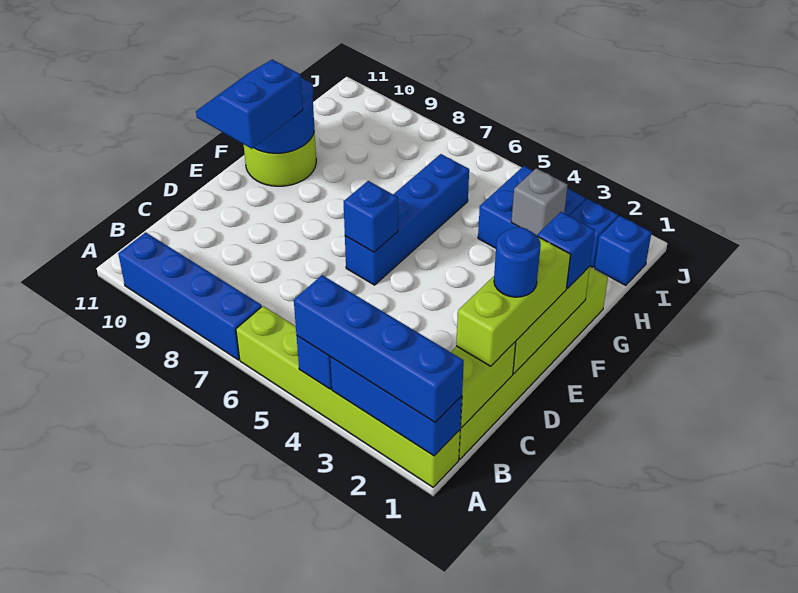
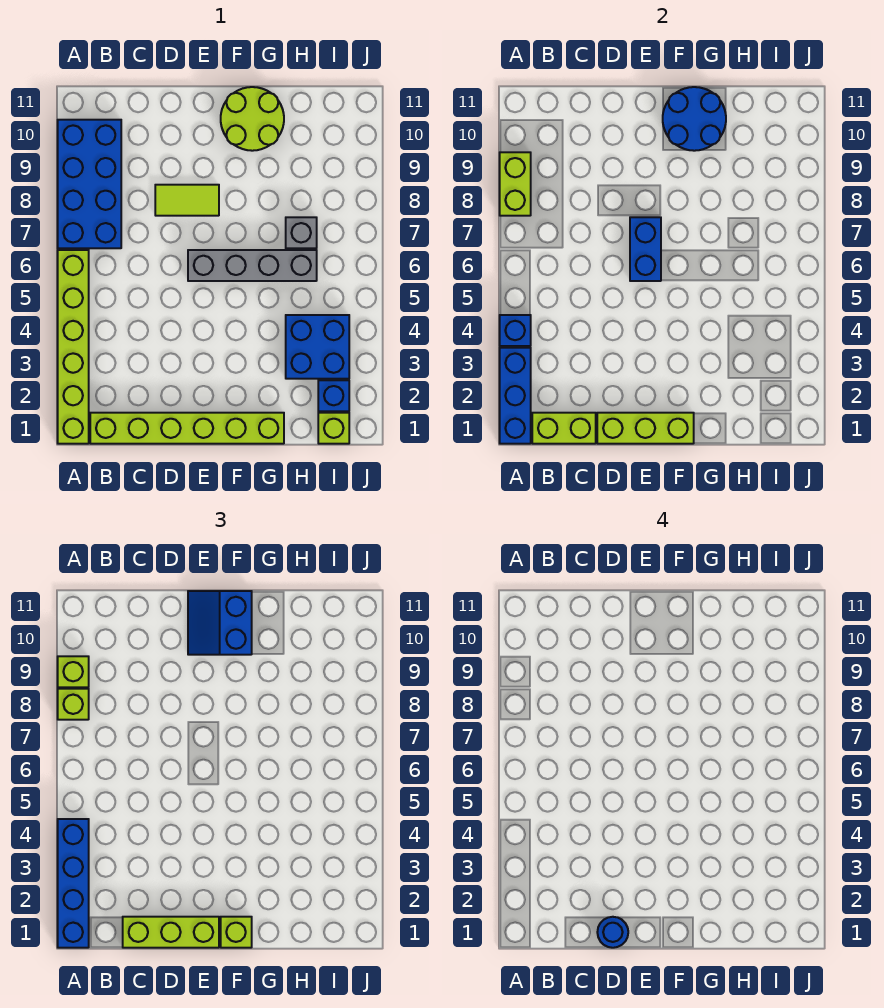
blue 1x4 brick [118,232,262,360] -> blue 2x4 brick [58,120,121,248]
none -> lime 1x2 brick [500,152,531,216]
none -> lime 1x1 brick [58,689,89,720]
none -> lime 1x1 brick [58,656,89,687]
none -> lime 1x2 tile [155,185,219,216]
blue 1x4 brick [345,154,469,285] -> grey 1x4 brick [188,250,317,281]
blue 1x1 brick [343,181,398,252] -> blue 1x2 brick [630,217,661,281]
blue 2x2 slope [196,60,303,149] -> blue 2x2 slope turned to [188,591,252,655]
blue 1x1 brick [537,212,595,289] -> lime 1x1 brick [221,917,252,948]
grey 1x1 brick [511,168,568,236] -> grey 1x1 brick moved to [286,217,317,248]
blue 1x1 brick [595,216,652,285] -> lime 1x1 brick [318,413,349,444]

